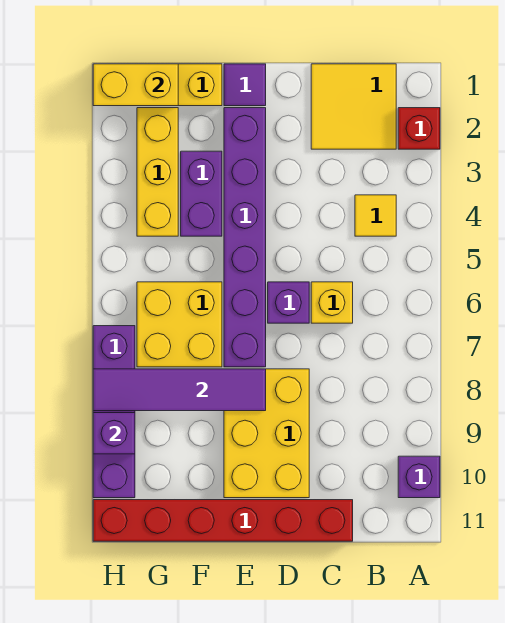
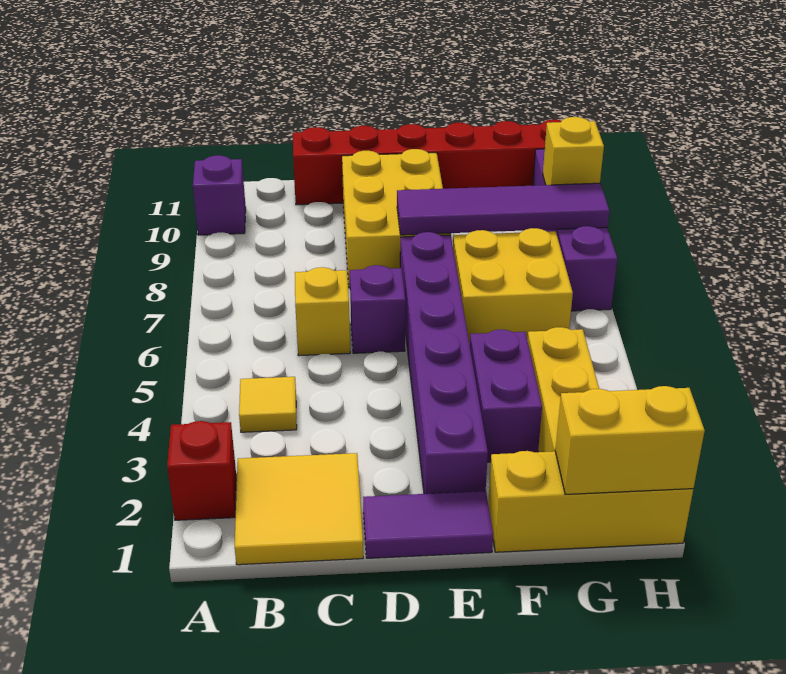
purple 1x1 tile [224,64,266,106] -> purple 1x2 tile [363,491,493,558]
purple 1x1 brick [93,413,135,454] -> yellow 1x1 brick [543,117,604,185]

